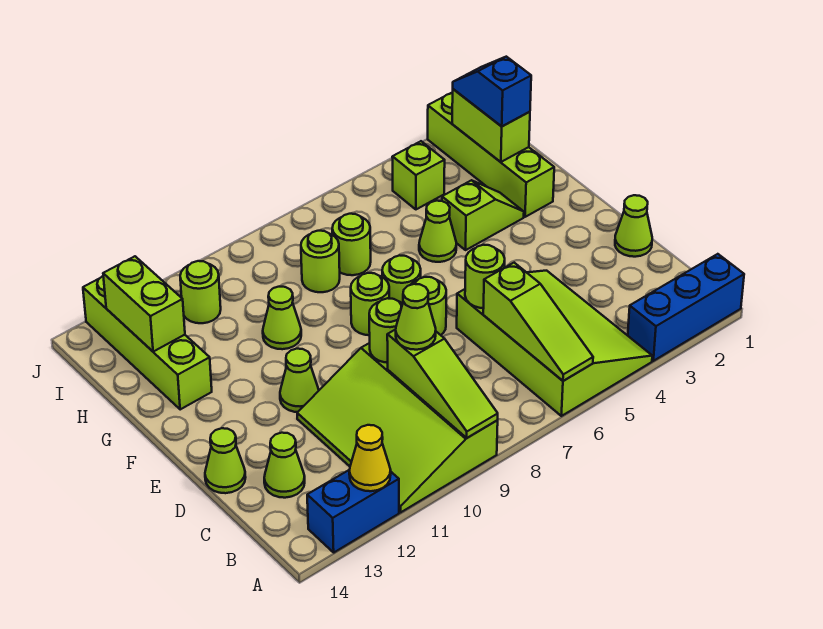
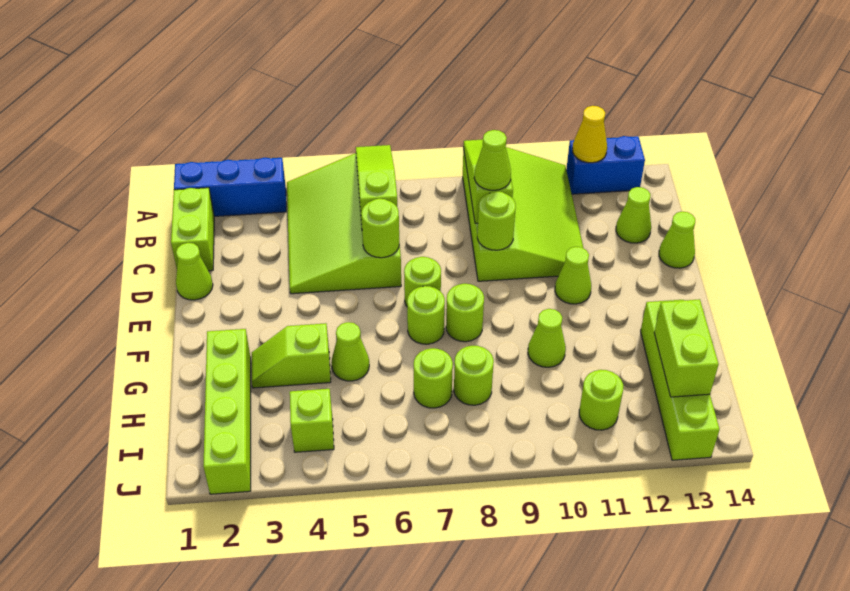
lime 1x2 brick [452,89,530,162] -> lime 1x2 brick moved to [171,188,214,271]
blue 1x2 slope [453,57,531,126] -> none

